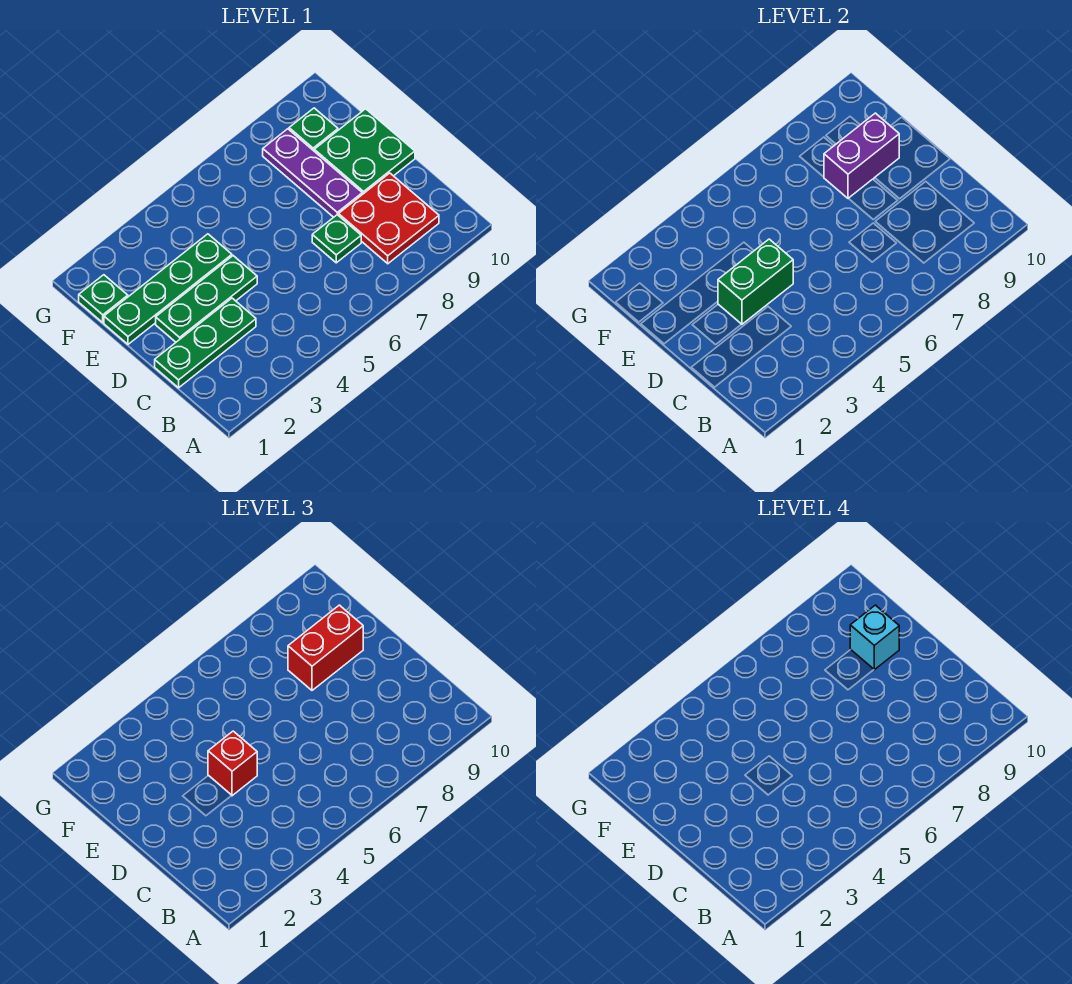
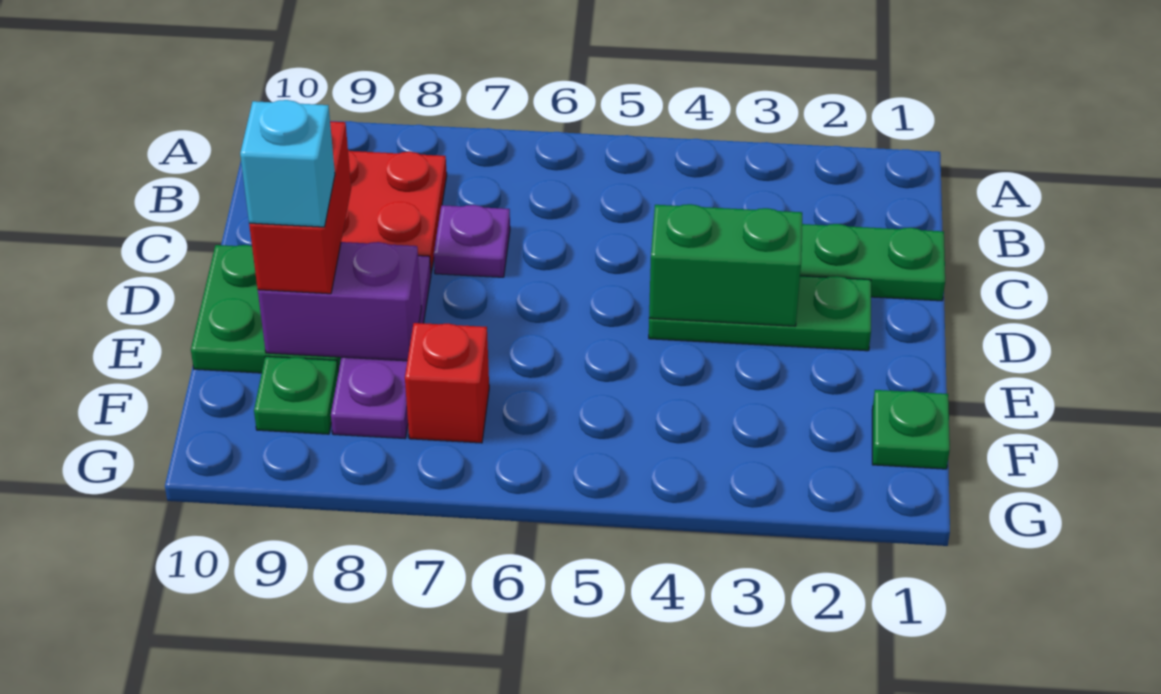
green 1x1 plate [312,215,361,263] -> purple 1x1 plate [434,205,510,277]
red 1x1 brick [208,731,257,796] -> red 1x1 brick moved to [405,323,489,443]
green 1x4 plate [104,234,232,344] -> none
red 1x2 brick [288,605,363,690] -> red 1x2 brick turned to [249,121,351,294]

